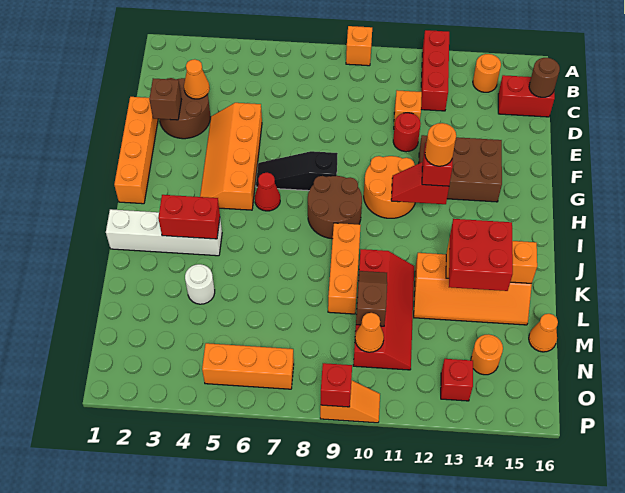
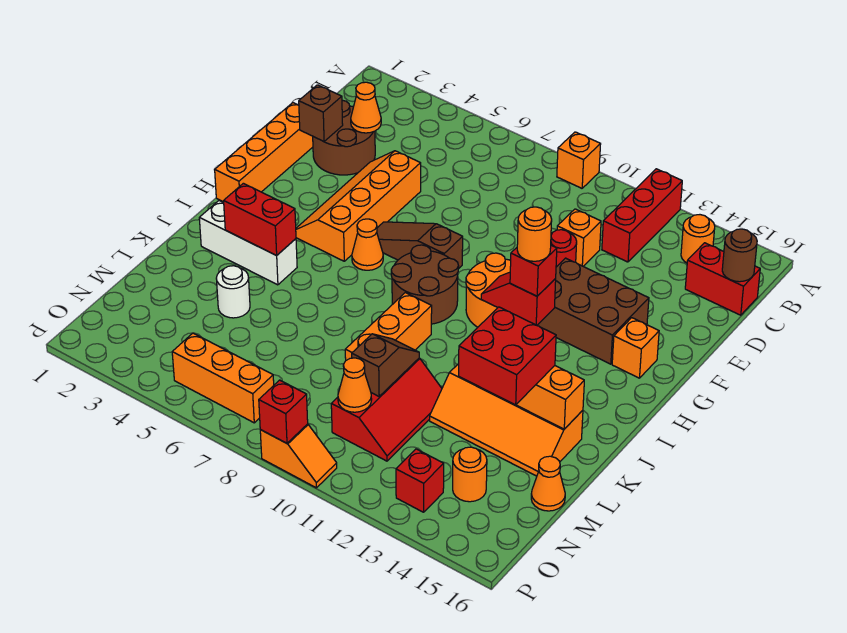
black 1x3 slope [256,151,338,191] -> brown 1x3 slope [377,222,463,269]
none -> orange 1x1 brick [612,318,659,378]
red 1x1 cone [255,173,280,211] -> orange 1x1 cone [352,219,383,270]
white 1x4 brick [106,209,222,256] -> white 1x3 brick [199,201,297,285]
red 2x4 slope [353,249,414,370] -> red 2x3 slope [331,358,442,461]

